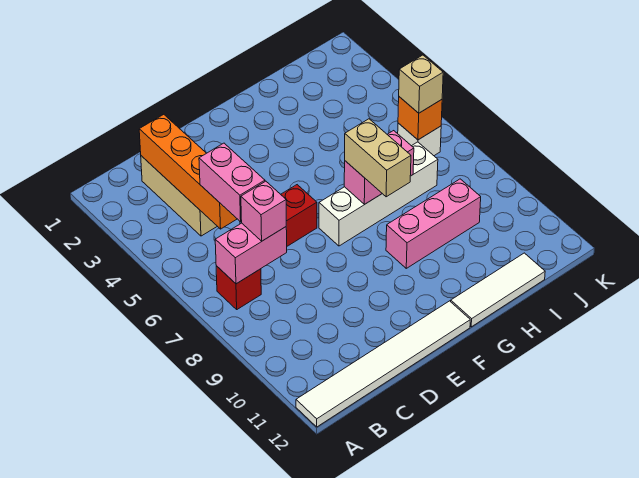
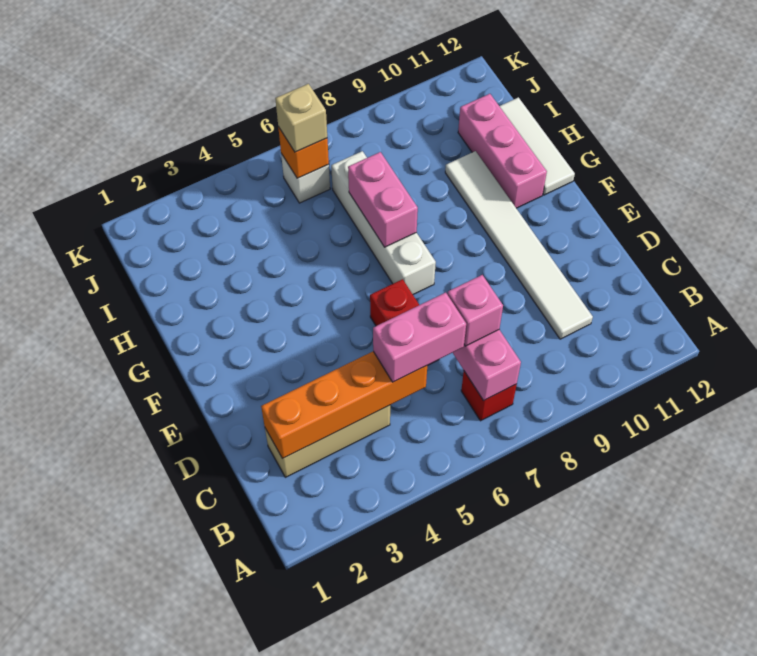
white 1x6 tile [296,301,470,427] -> white 1x6 tile moved to [445,151,593,339]
tan 1x2 brick [345,119,411,197] -> none
pink 1x3 brick [386,179,481,268] -> pink 1x3 brick moved to [458,94,547,208]

